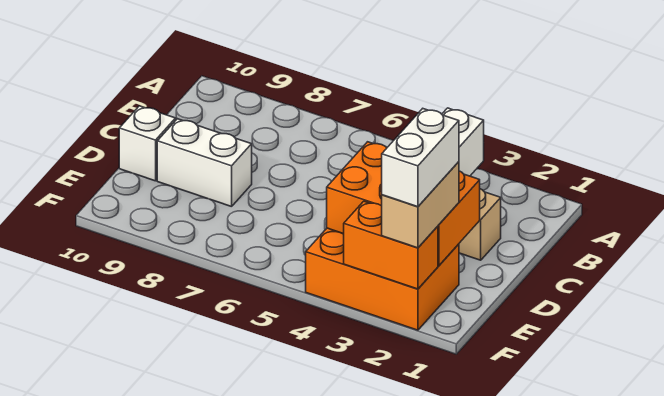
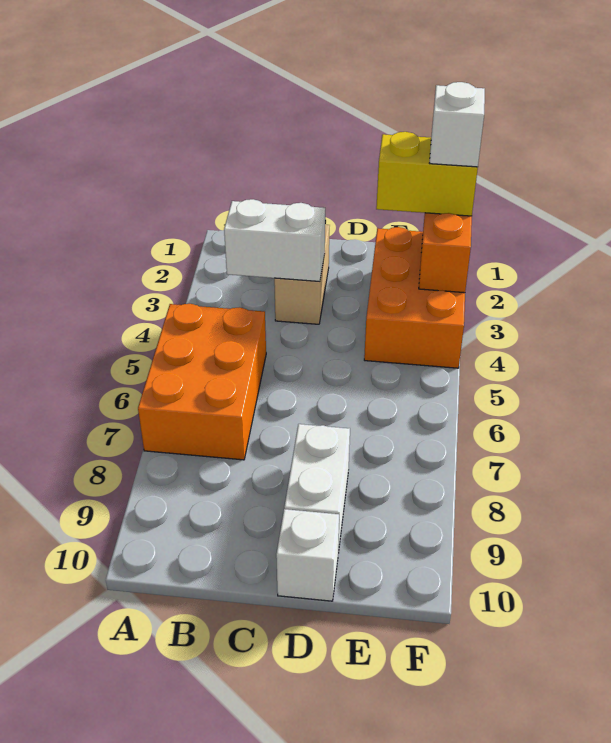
orange 2x3 brick [327,142,480,266] -> orange 2x3 brick moved to [138,304,266,460]
tan 1x2 brick [382,162,459,248] -> yellow 1x2 brick [376,132,478,216]
white 1x2 brick [382,109,459,207] -> white 1x1 brick [430,82,485,167]

